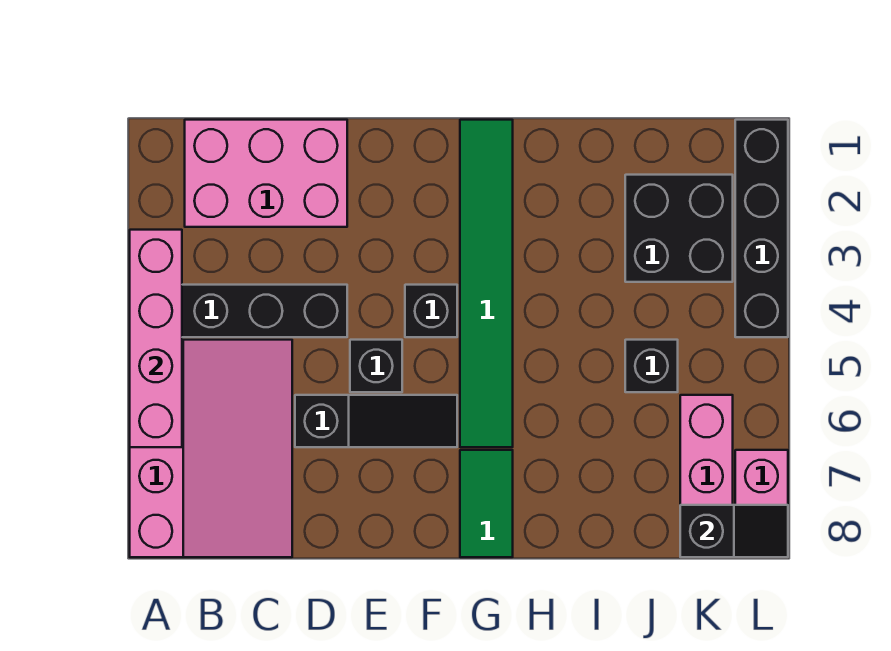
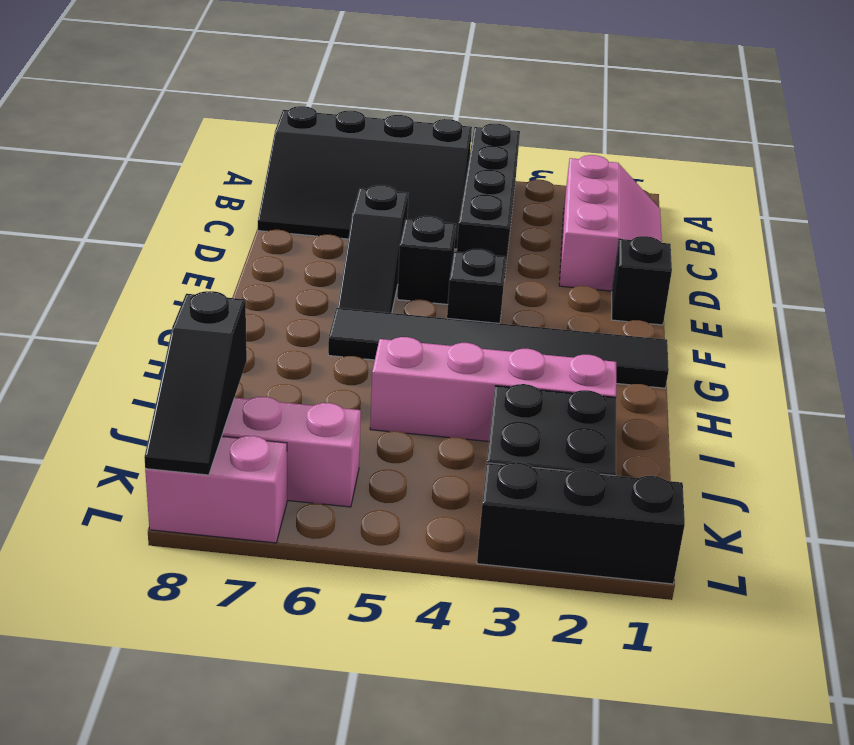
pink 1x4 brick [130,230,182,447] -> pink 1x4 brick moved to [370,337,616,441]
pink 3x4 slope [130,340,292,557] -> black 3x4 slope [258,106,472,249]
pink 2x3 brick [185,120,347,227] -> pink 2x3 slope [559,155,662,291]
green 1x6 tile [460,120,513,447] -> black 1x6 tile [328,308,669,388]
green 1x2 tile [460,450,513,557] -> none
black 1x1 brick [625,340,678,392] -> black 1x1 brick moved to [612,236,672,325]
black 1x2 slope [680,505,788,557] -> black 1x3 slope [144,291,247,475]
black 1x4 brick [735,120,788,337] -> black 1x3 brick [477,462,685,584]

